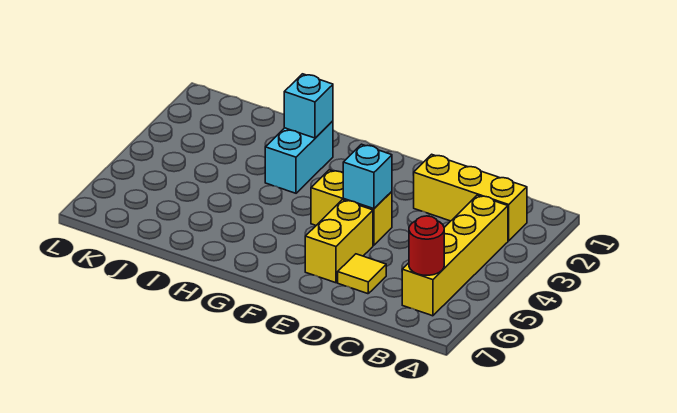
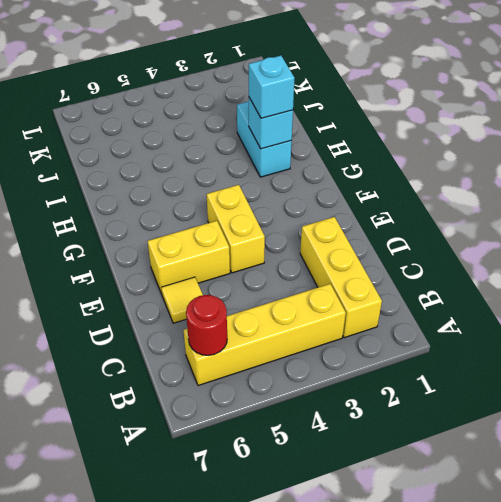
cyan 1x1 brick [343,144,392,209] -> cyan 1x1 brick moved to [249,56,295,118]
cyan 1x2 brick [265,121,333,193] -> cyan 1x2 brick turned to [237,101,292,177]

